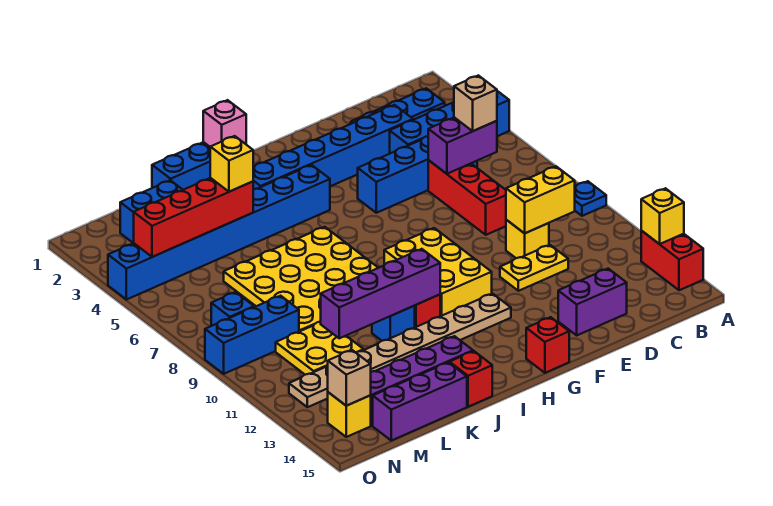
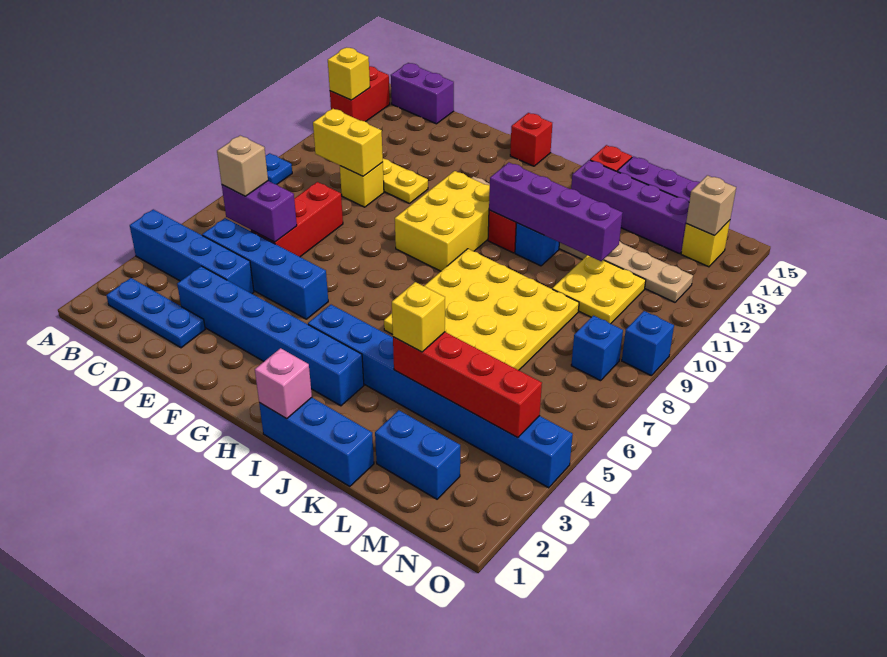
purple 1x2 brick [558,269,627,335] -> purple 1x2 brick moved to [391,63,454,124]
blue 1x3 brick [205,296,299,374] -> blue 1x1 brick [622,311,674,376]

